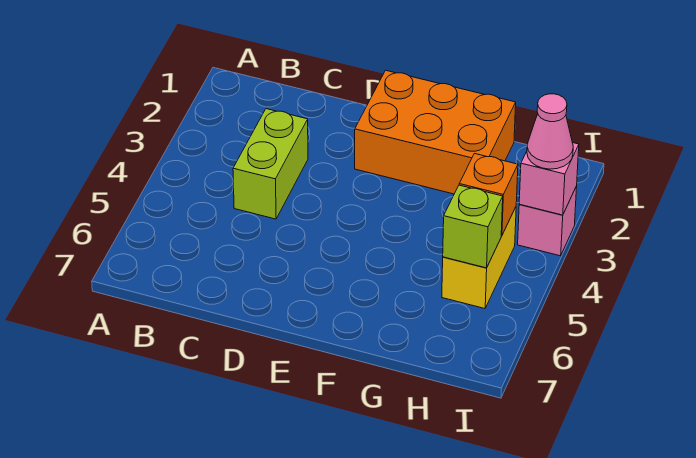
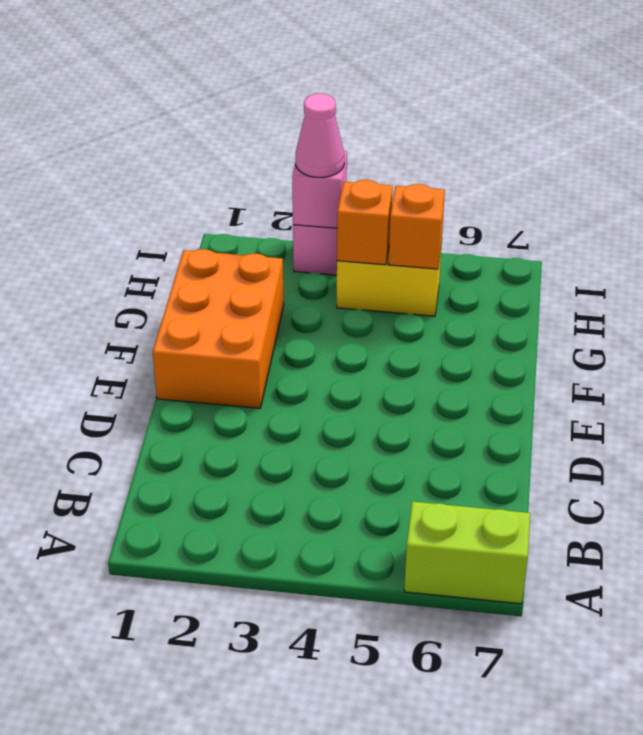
lime 1x2 brick [233,109,308,219] -> lime 1x2 brick moved to [404,502,530,604]
lime 1x1 brick [443,185,503,268] -> orange 1x1 brick [389,184,445,269]

